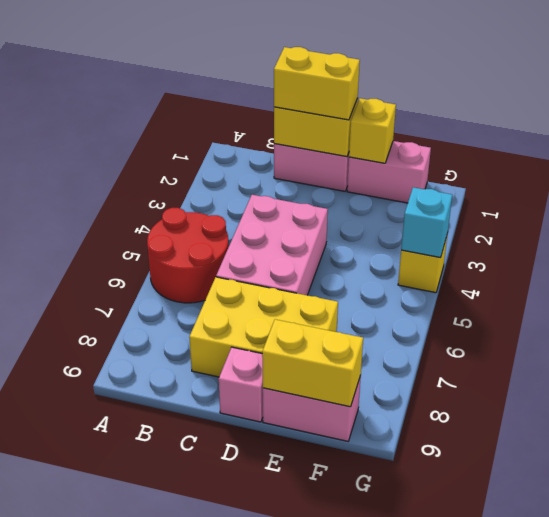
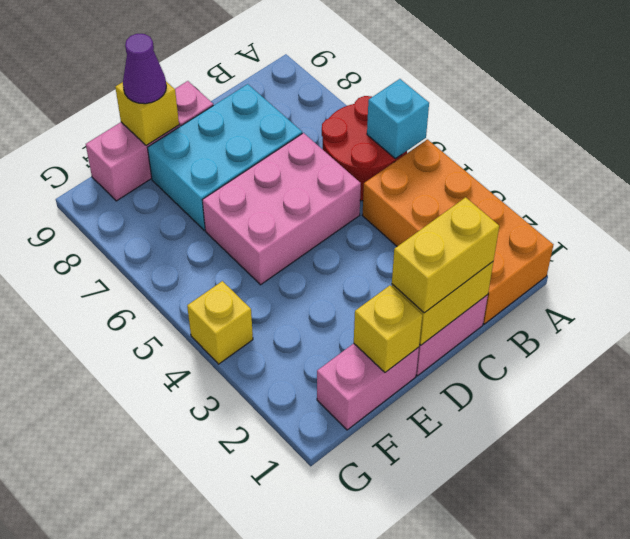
none -> orange 2x4 brick [362,139,554,324]
pink 2x3 brick [216,195,328,295] -> pink 2x3 brick turned to [202,133,361,285]
yellow 2x3 brick [189,277,338,377] -> cyan 2x3 brick [147,84,302,230]
yellow 1x2 brick [262,319,363,407] -> yellow 1x1 brick [115,82,179,146]
none -> purple 1x1 cone [123,34,166,104]
cyan 1x1 brick [401,187,452,258] -> cyan 1x1 brick moved to [367,79,429,159]

